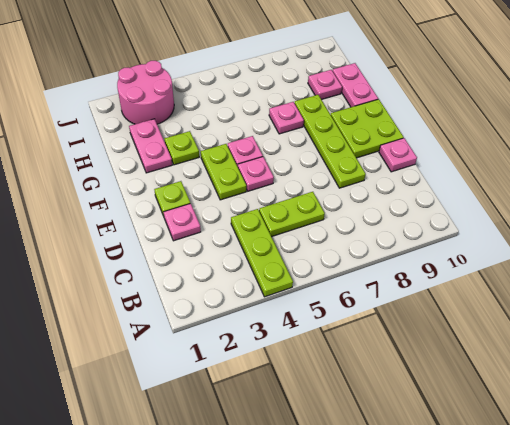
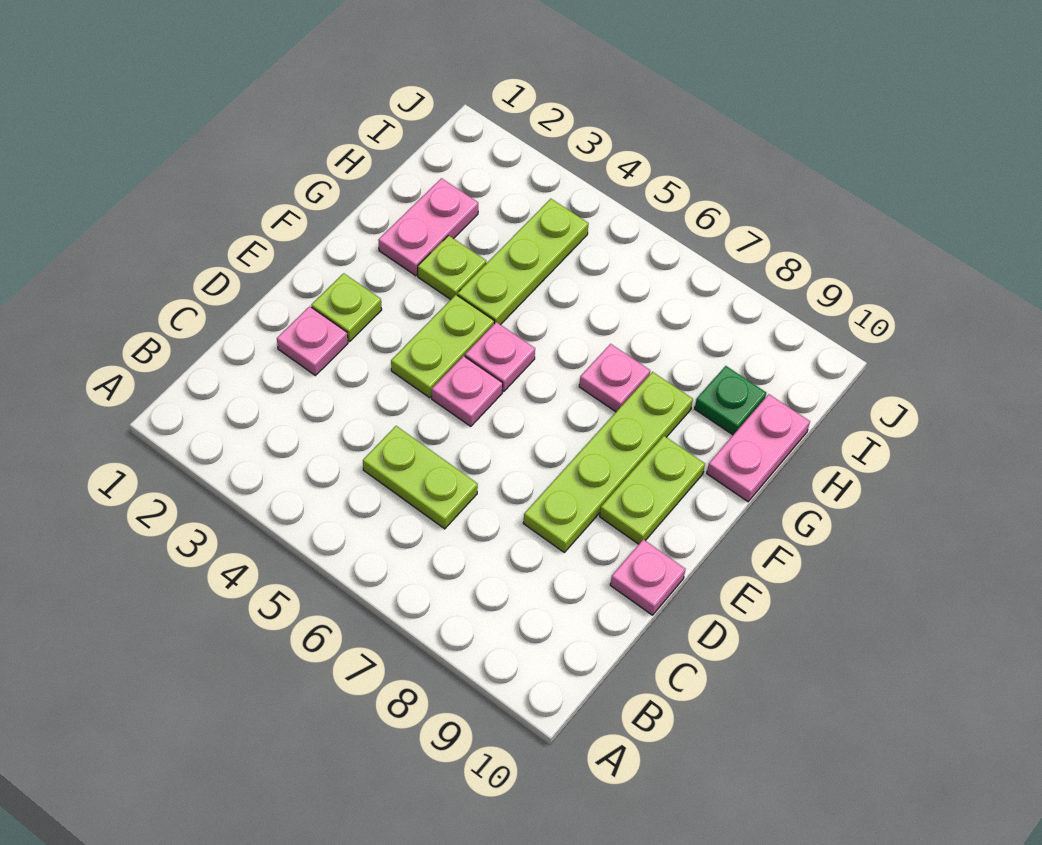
lime 1x3 plate [231,209,293,297] -> lime 1x3 plate moved to [457,199,589,325]
lime 2x2 plate [331,99,404,158] -> lime 1x2 plate [600,436,705,544]
pink 1x1 plate [308,70,342,100] -> green 1x1 plate [695,366,766,435]
pink 2x2 round brick [117,61,174,124] -> none

